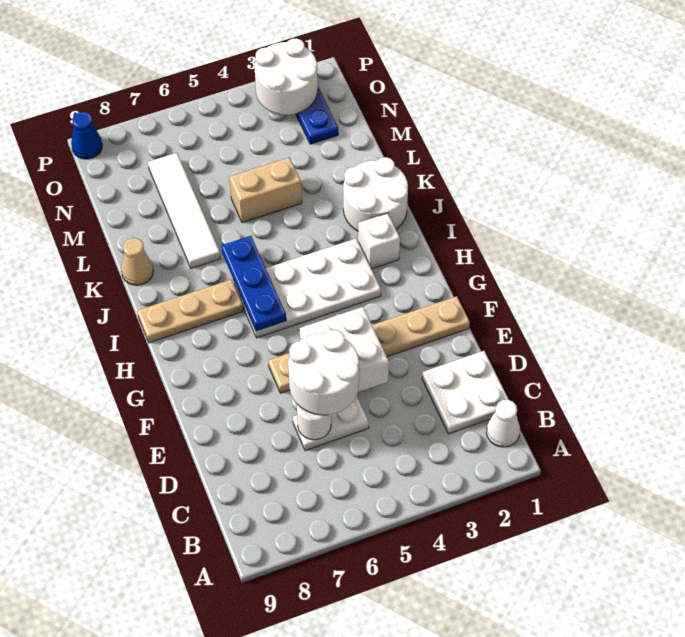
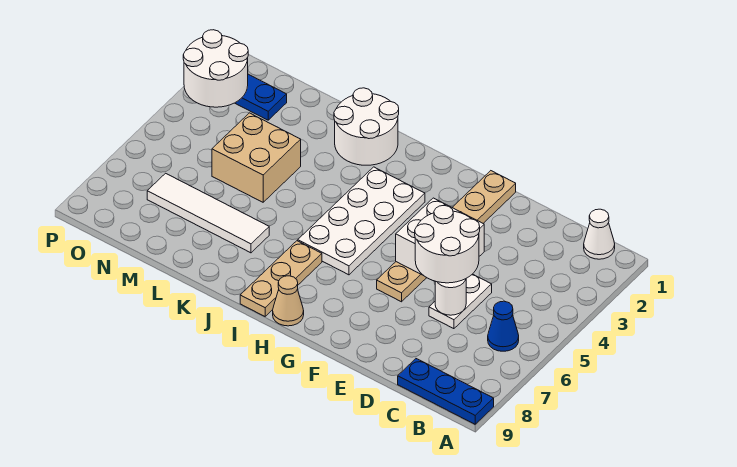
white 2x2 plate [422,351,509,434] -> none
blue 1x3 plate [221,236,286,331] -> blue 1x3 plate moved to [398,359,494,424]
white 1x1 brick [358,213,400,269] -> none
tan 1x1 cone [121,238,153,285] -> tan 1x1 cone moved to [273,276,304,326]
tan 1x2 brick [229,157,302,223] -> tan 2x2 brick [212,113,301,202]
blue 1x1 cone [71,112,102,159] -> blue 1x1 cone moved to [488,301,519,351]

